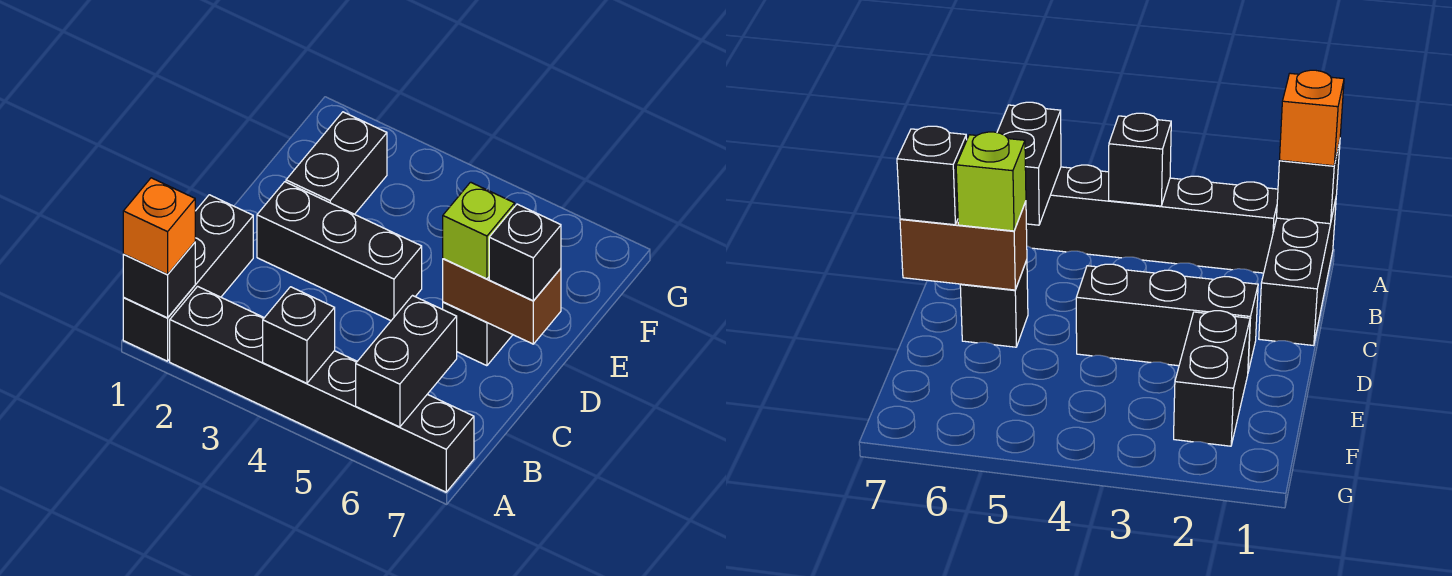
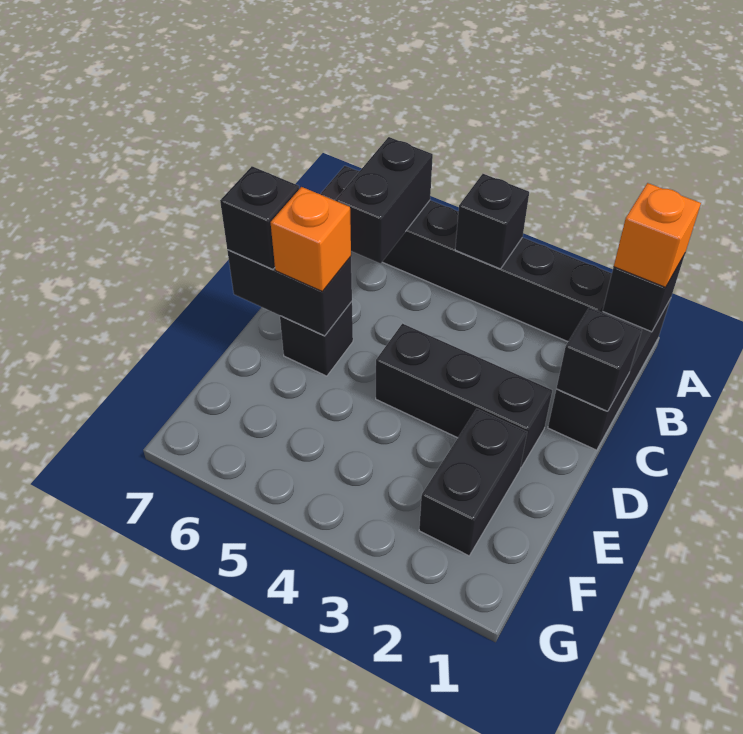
none -> black 1x1 brick [556,308,642,411]
brown 1x2 brick [443,259,561,344] -> black 1x2 brick [227,250,352,336]
lime 1x1 brick [443,182,515,279] -> orange 1x1 brick [271,187,351,292]

